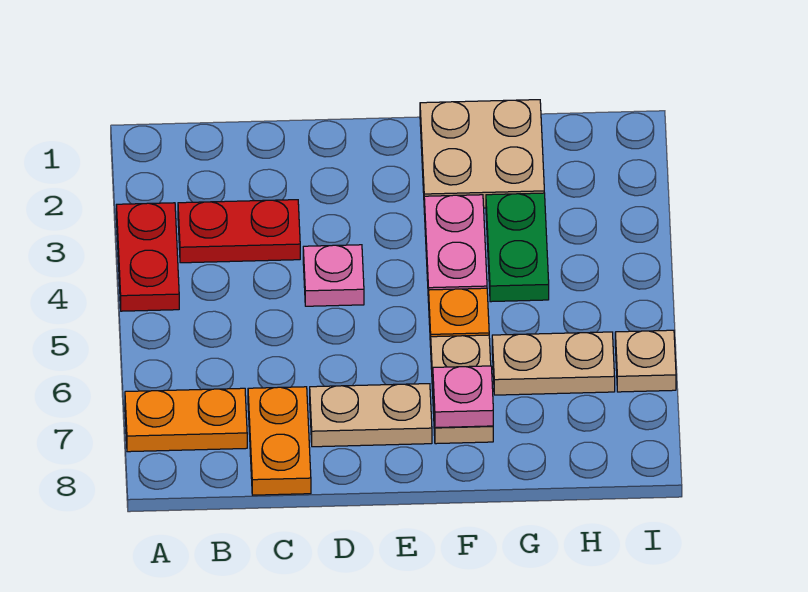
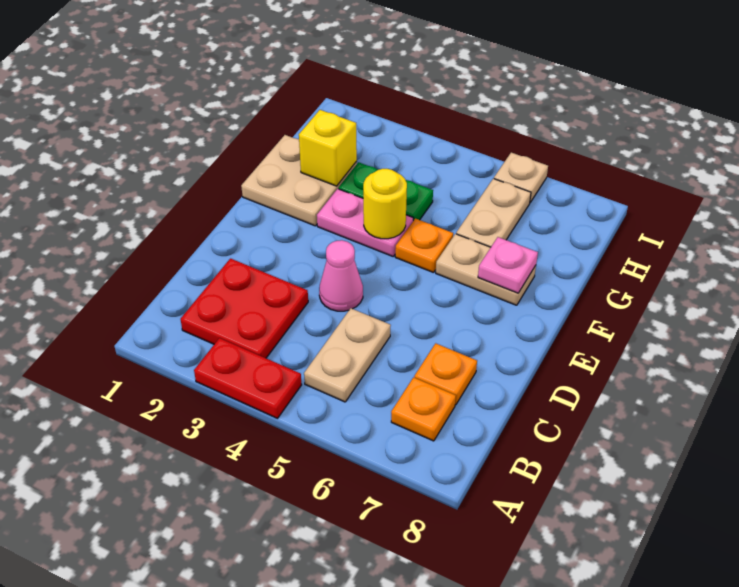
orange 1x2 plate [125,388,247,452] -> orange 1x1 plate [391,377,456,441]
red 1x2 plate [178,200,300,263] -> red 2x2 plate [181,259,308,358]
orange 1x2 plate [248,387,311,495] -> orange 1x1 plate [414,343,477,405]
pink 1x1 plate [303,245,364,306] -> pink 1x1 cone [319,240,363,311]
tan 1x2 plate [310,384,432,447] -> tan 1x2 plate moved to [304,308,391,402]
none -> yellow 1x1 round brick [363,169,407,239]
none -> yellow 1x1 brick [299,110,357,186]

